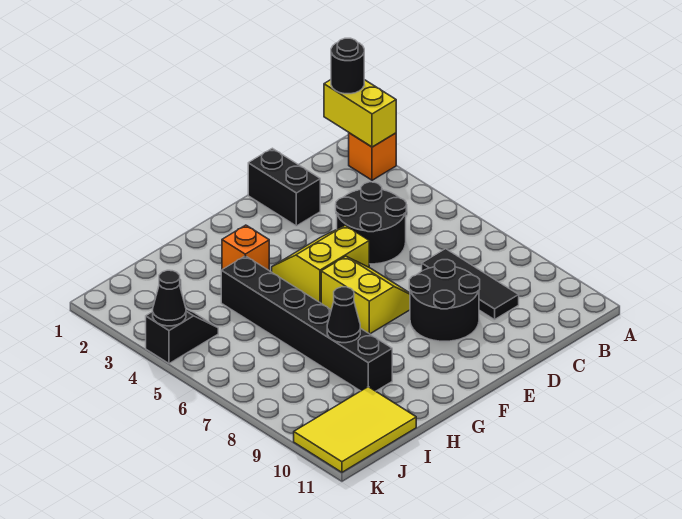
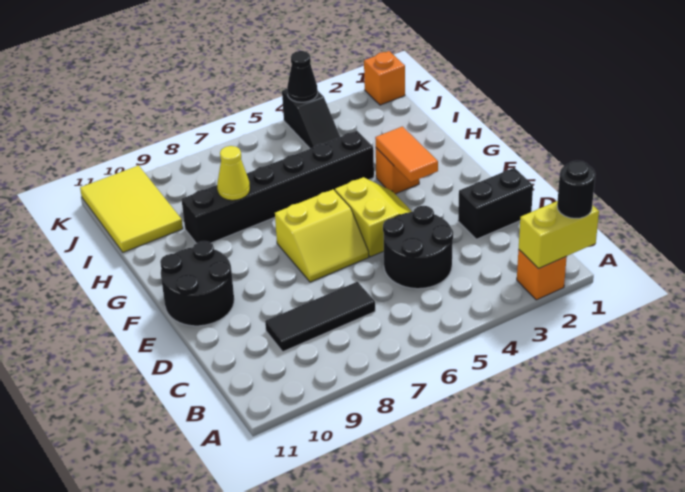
black 2x2 round brick [409,260,480,341] -> black 2x2 round brick moved to [160,241,234,326]
none -> orange 1x2 tile [375,127,438,182]
black 1x1 cone [327,287,360,343] -> yellow 1x1 cone [217,146,250,200]
none -> orange 1x1 brick [364,51,405,105]

